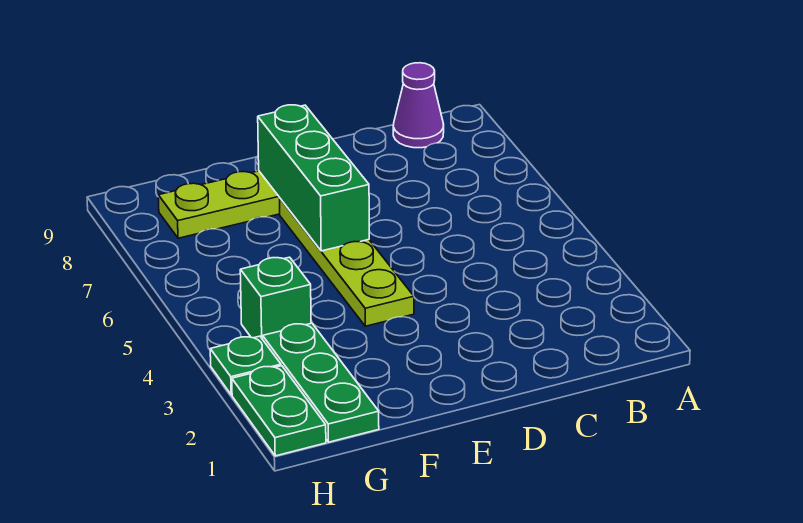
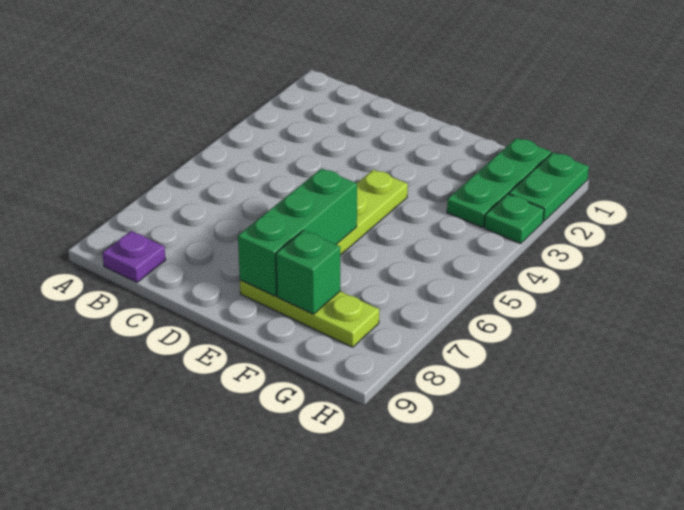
purple 1x1 cone [393,63,444,148] -> purple 1x1 plate [103,231,166,282]
green 1x1 brick [240,257,311,339] -> green 1x1 brick moved to [276,230,340,314]

